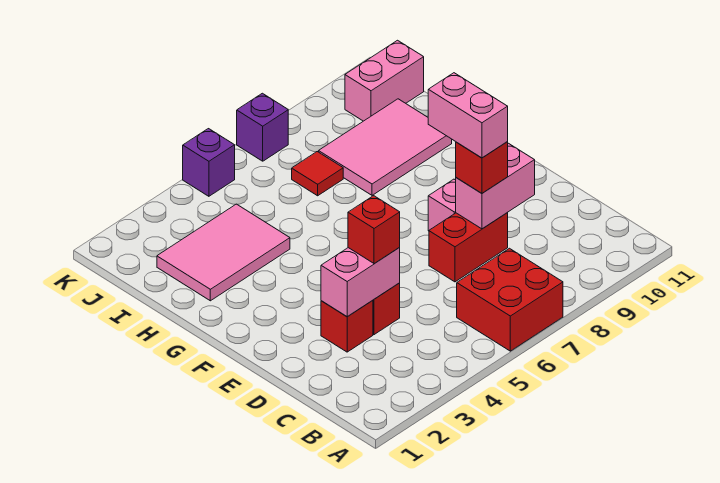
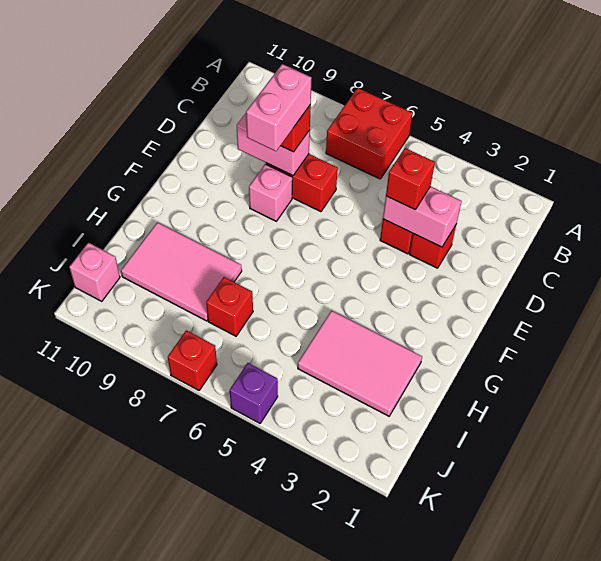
red 1x1 tile [292,152,343,196] -> red 1x1 brick [206,277,253,336]
pink 1x2 brick [345,40,424,121] -> pink 1x1 brick [69,243,120,301]
purple 1x1 brick [237,93,288,161] -> red 1x1 brick [168,330,217,390]

